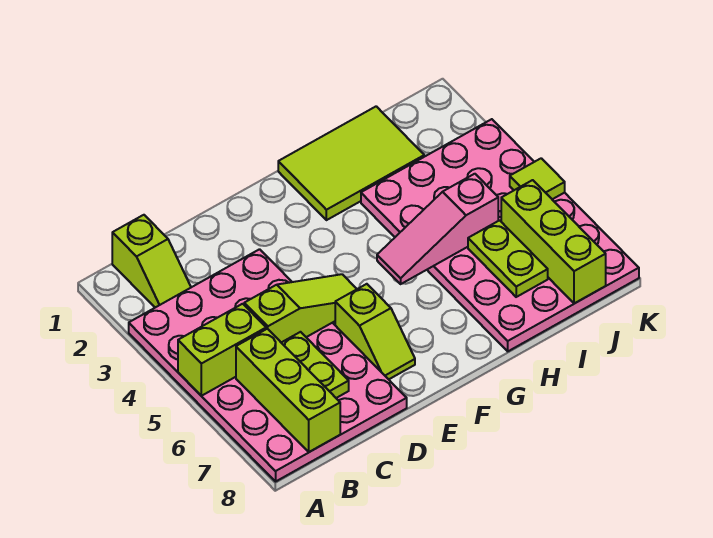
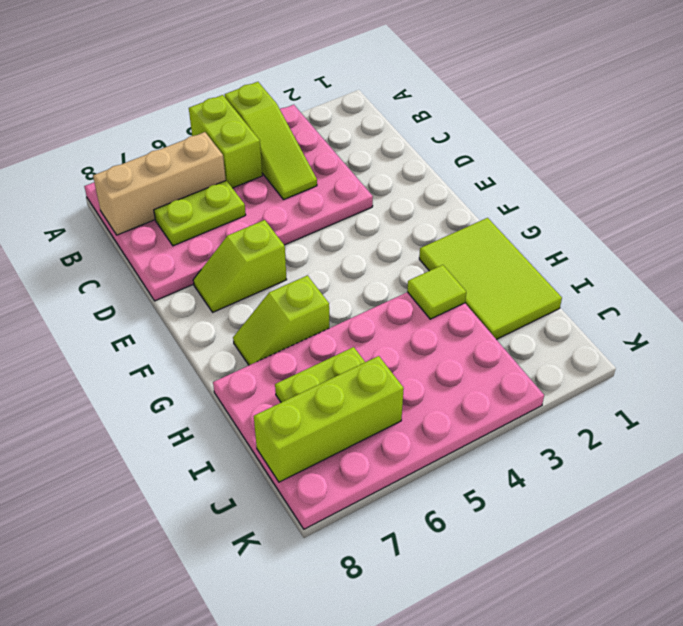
lime 1x2 slope [112,215,191,308] -> lime 1x2 slope moved to [233,276,329,365]
lime 1x3 brick [236,329,340,452] -> tan 1x3 brick [93,132,226,235]
lime 1x3 slope [244,274,357,342] -> lime 1x3 slope moved to [225,82,317,199]
pink 1x3 slope [377,174,498,284] -> none
lime 1x1 tile [510,158,565,199] -> lime 1x1 tile moved to [407,265,466,319]

